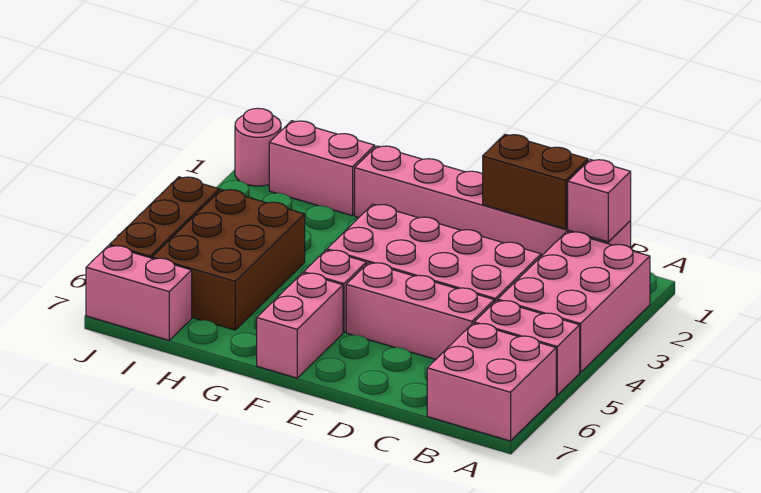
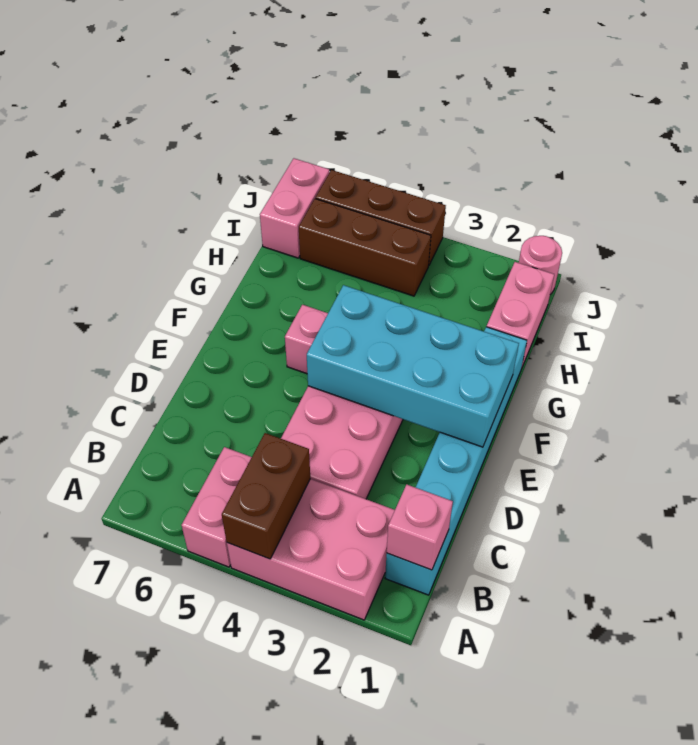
pink 2x2 brick [427,323,556,441] -> none
pink 1x6 brick [355,146,631,256] -> cyan 1x6 brick [385,327,527,595]
brown 1x2 brick [483,134,588,229] -> brown 1x2 brick moved to [222,433,310,559]
pink 1x3 brick [346,263,494,359] -> none
none -> cyan 2x4 brick [307,285,519,447]
pink 1x2 brick [257,273,343,378] -> none
brown 2x3 brick [152,189,305,330] -> brown 1x3 brick [299,199,431,296]

